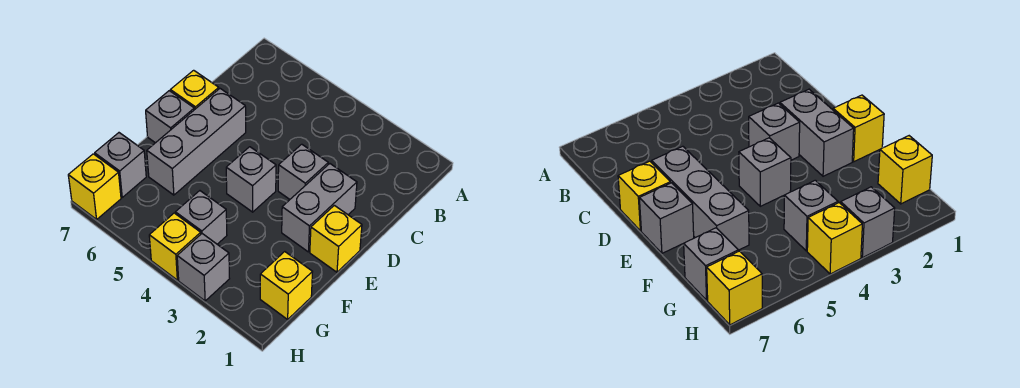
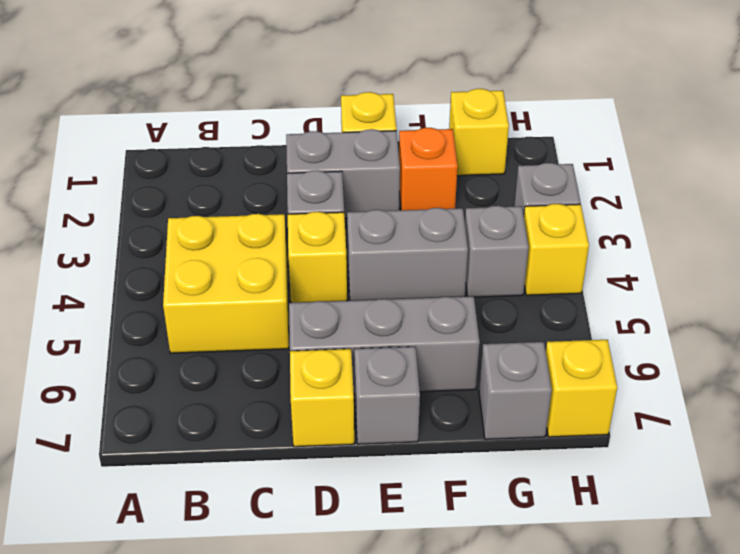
none -> yellow 2x2 brick [163,214,289,353]
none -> yellow 1x1 brick [288,212,347,303]
grey 1x1 brick [226,147,276,212] -> grey 1x2 brick [347,208,468,301]
none -> orange 1x1 brick [399,128,458,210]

